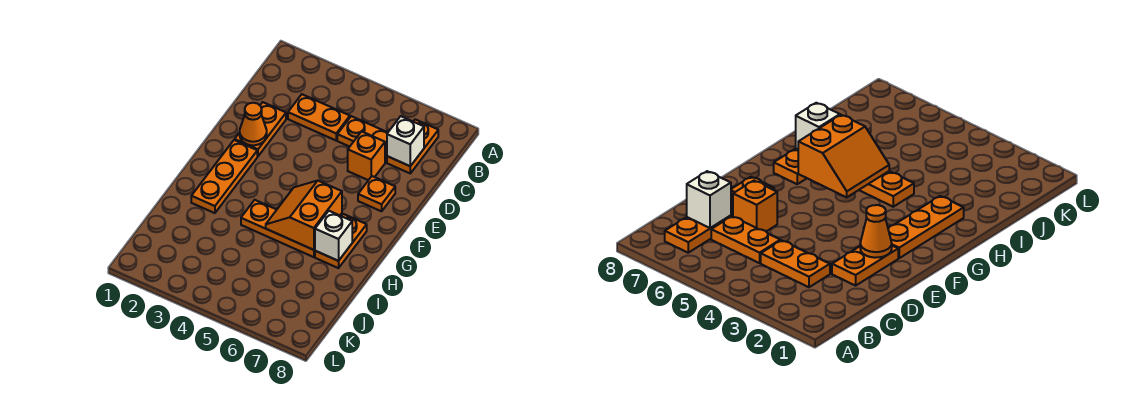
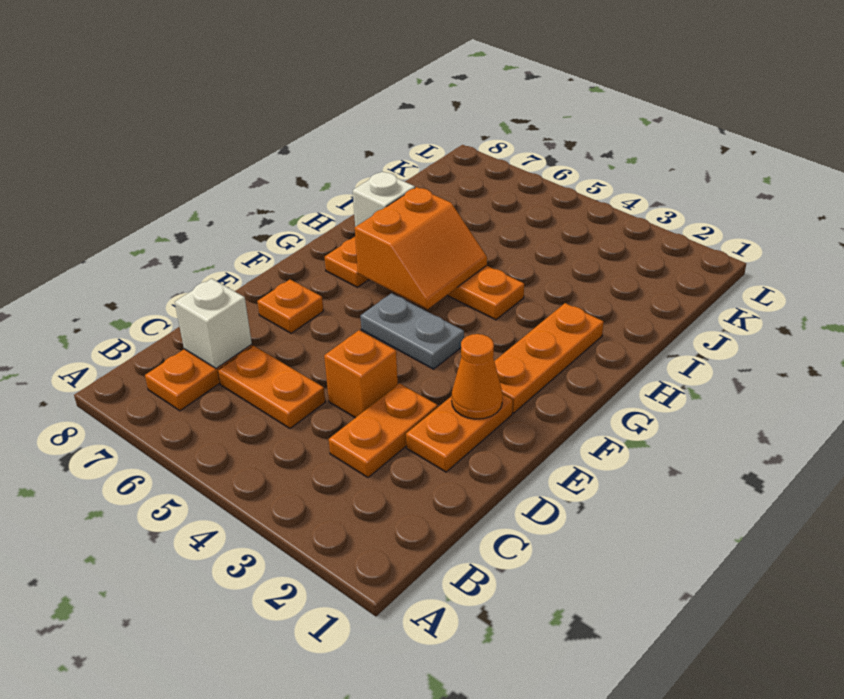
orange 1x2 plate [288,94,350,140] -> orange 1x2 plate turned to [329,383,438,477]
orange 1x1 brick [348,131,385,180] -> orange 1x1 brick moved to [324,330,398,418]
none -> grey 1x2 plate [361,293,464,369]

